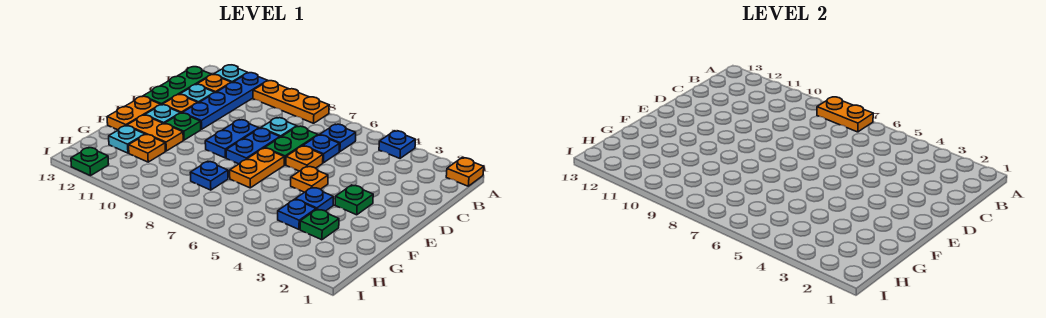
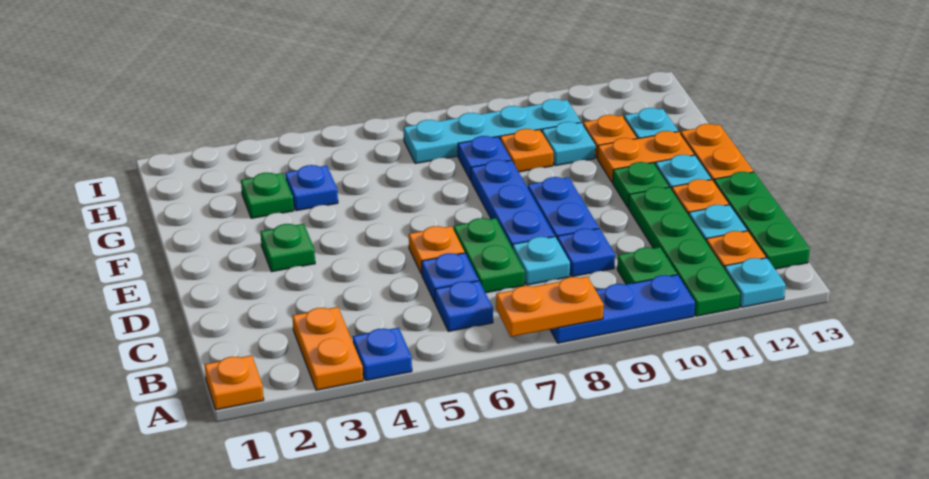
orange 1x3 plate [253,81,329,123] -> blue 1x3 plate [550,275,695,343]
blue 1x4 plate [183,73,267,129] -> green 1x4 plate [628,187,741,316]
blue 1x2 plate [226,128,280,164] -> blue 1x3 plate [471,160,555,248]
orange 1x1 plate [291,166,328,192] -> orange 1x1 plate moved to [500,129,553,172]
orange 1x2 plate [230,148,284,188] -> orange 1x2 plate moved to [293,307,363,390]
blue 1x1 plate [295,187,333,211] -> blue 1x1 plate moved to [557,228,615,277]
none -> cyan 1x1 plate [542,122,595,166]
none -> cyan 1x4 plate [404,99,581,163]
green 1x1 plate [71,148,109,176] -> green 1x1 plate moved to [617,247,677,284]

